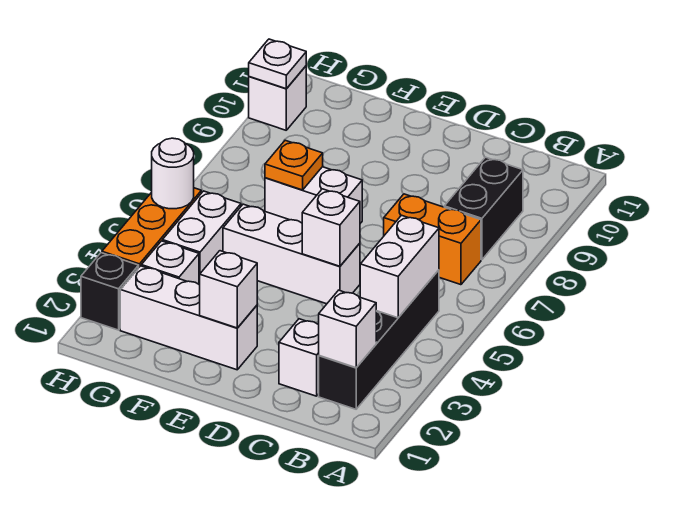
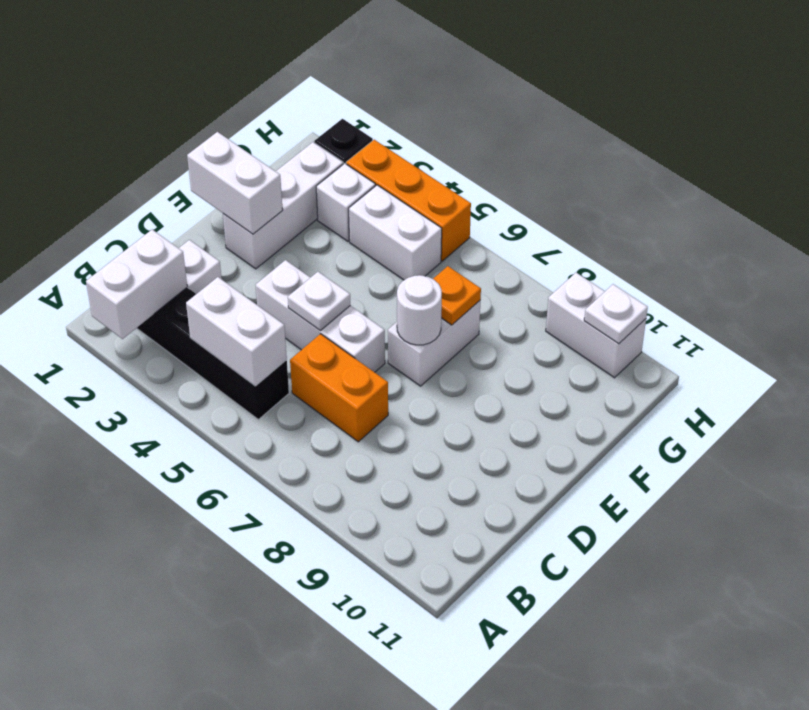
white 1x1 brick [319,290,376,368] -> white 1x2 brick [86,230,187,339]
orange 1x2 brick [384,194,481,285] -> orange 1x2 brick turned to [290,334,388,442]
black 1x2 brick [444,157,523,260] -> none
white 1x3 brick [223,204,360,304] -> white 1x3 brick turned to [255,260,385,372]
white 1x1 brick [302,189,360,266] -> white 1x1 plate [288,272,350,331]
white 1x1 brick [200,251,257,328] -> white 1x2 brick [187,132,283,234]
white 1x1 round brick [152,138,194,209] -> white 1x1 round brick moved to [397,275,442,345]
white 1x1 brick [249,66,306,130] -> white 1x2 brick [546,273,646,378]

